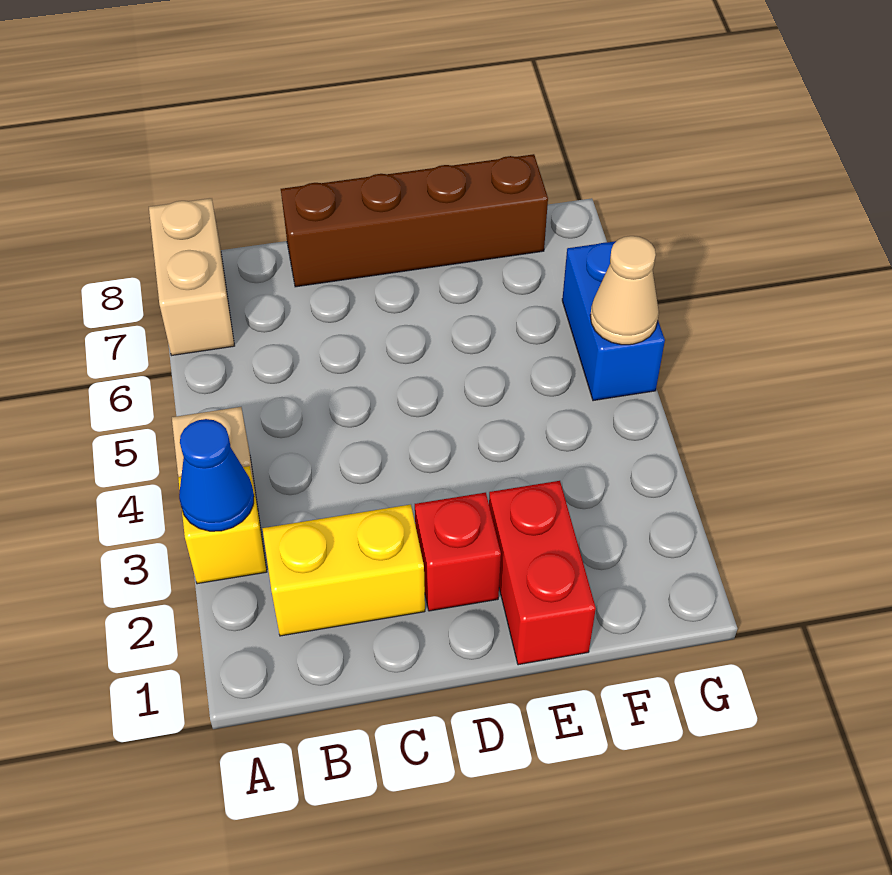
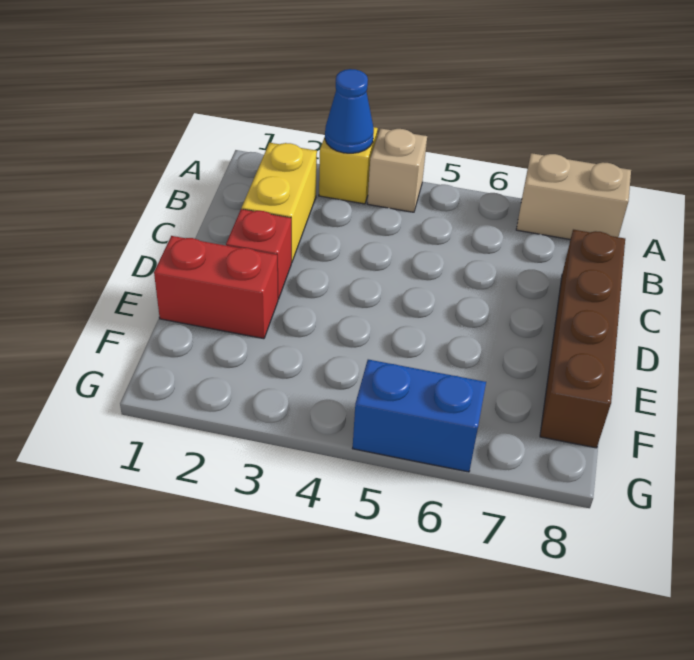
tan 1x1 cone [590,236,659,345] -> none

